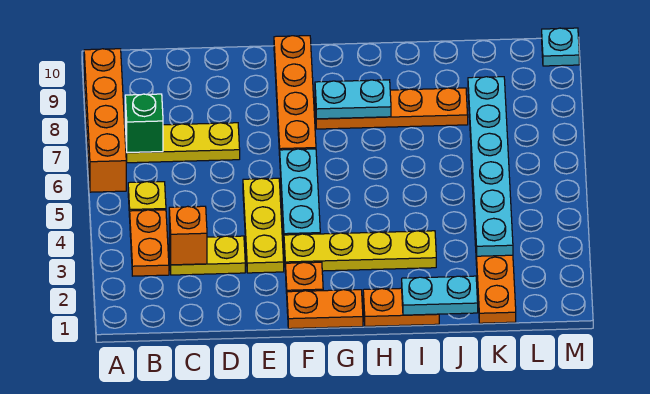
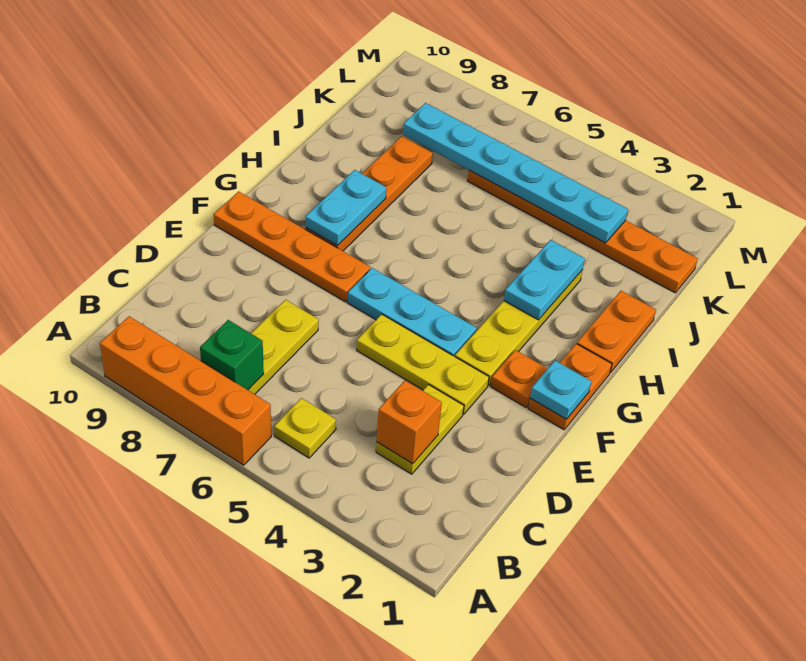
orange 1x2 plate [130,210,169,276] -> none
cyan 1x2 plate [402,276,478,315] -> cyan 1x2 plate moved to [504,240,585,320]
cyan 1x1 plate [542,28,579,66] -> cyan 1x1 plate moved to [530,360,591,419]

